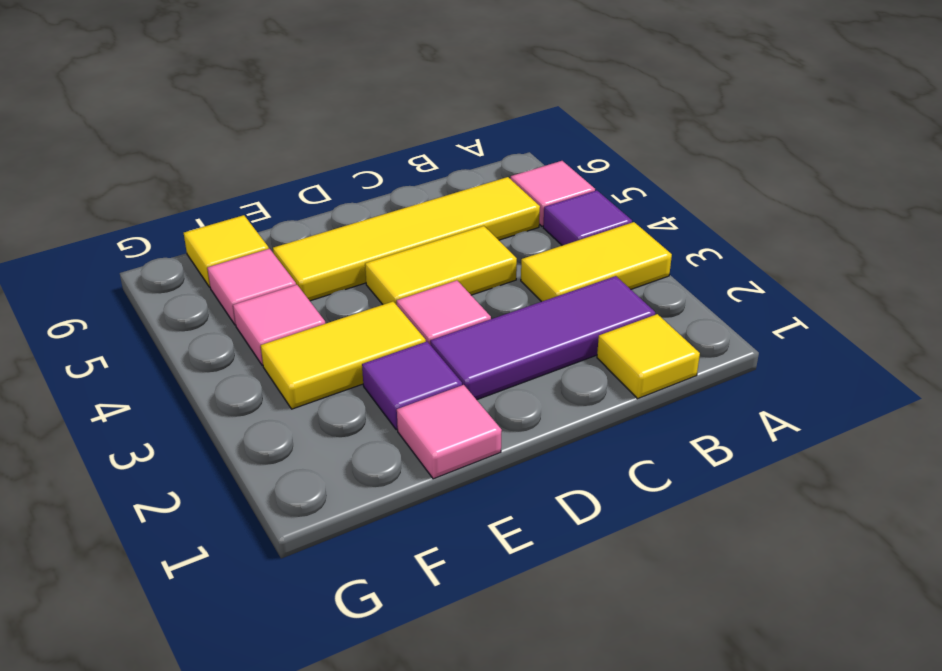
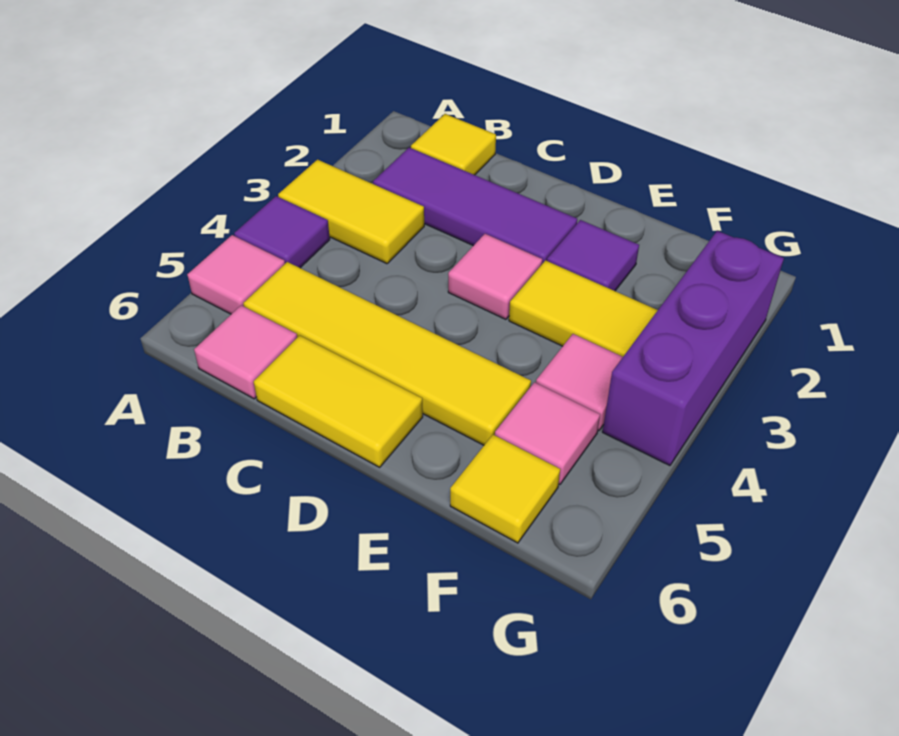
yellow 1x2 tile [365,226,517,305] -> yellow 1x2 tile moved to [254,335,423,467]
pink 1x1 tile [397,385,502,479] -> pink 1x1 tile moved to [194,305,297,399]
none -> purple 1x3 brick [603,231,784,465]

